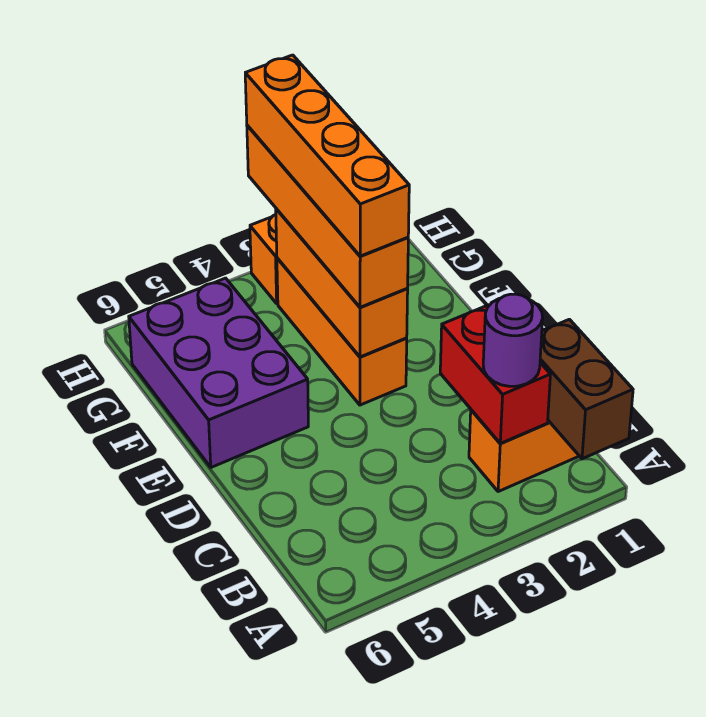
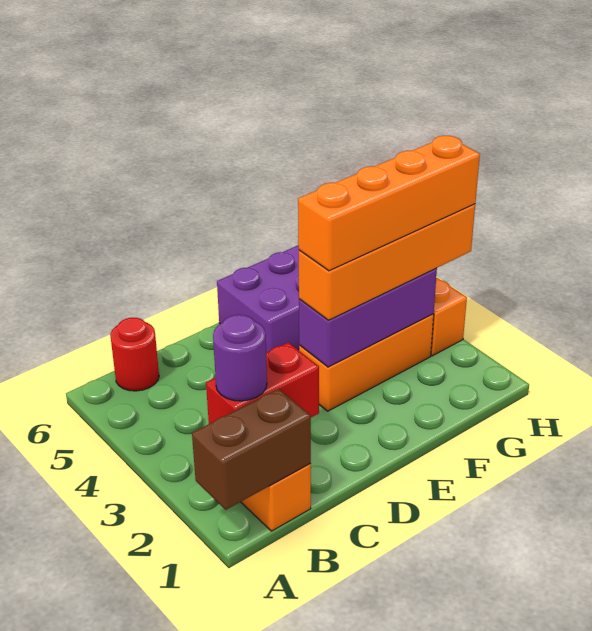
none -> red 1x1 round brick [110,318,159,391]
orange 1x3 brick [276,209,408,357] -> purple 1x3 brick [299,268,437,367]

